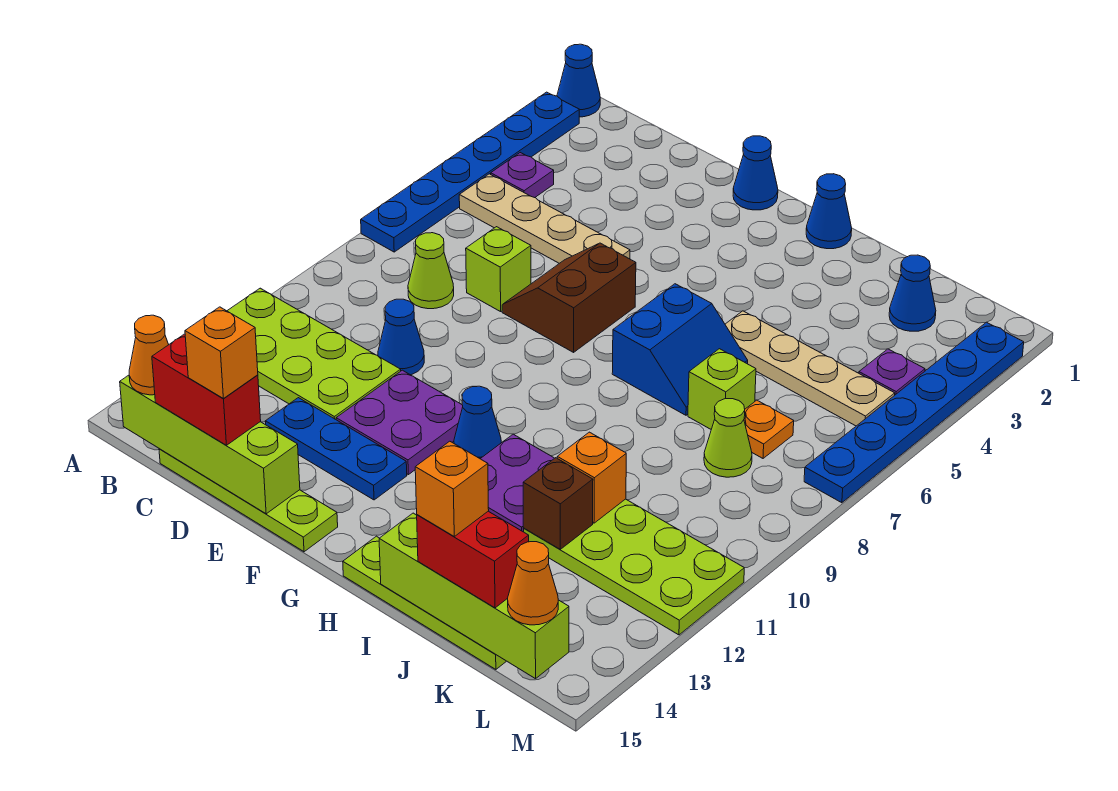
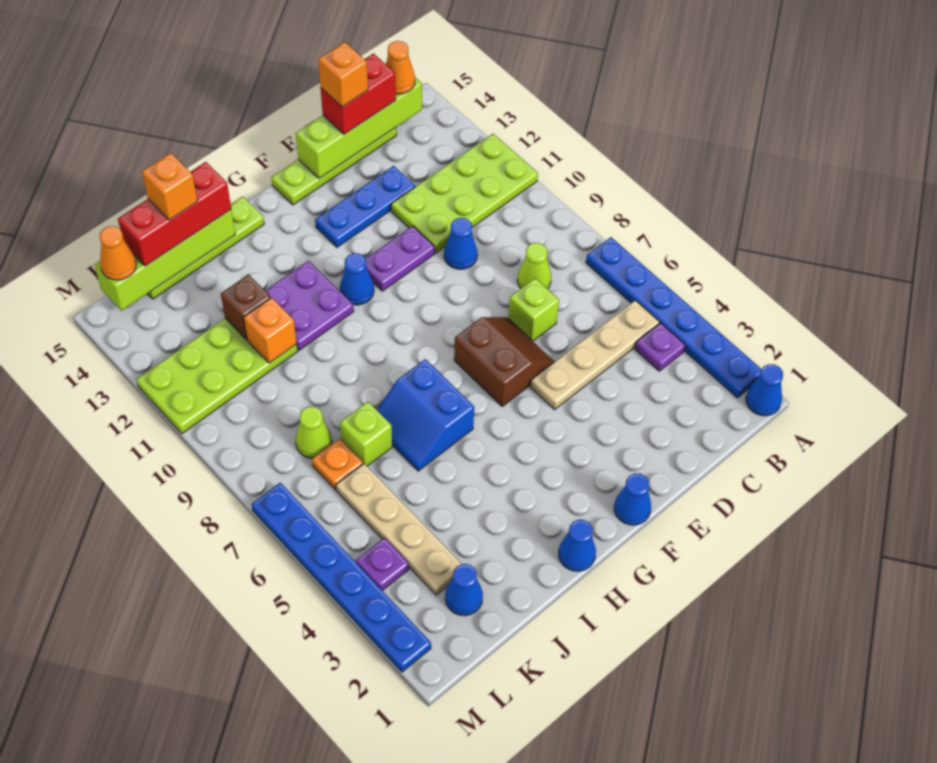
purple 2x2 plate [336,370,463,475] -> purple 1x2 plate [366,226,435,291]
tan 1x4 plate [725,311,895,426] -> tan 1x4 plate turned to [336,464,462,595]
red 1x2 brick [417,511,529,608] -> red 1x3 brick [118,162,231,266]

